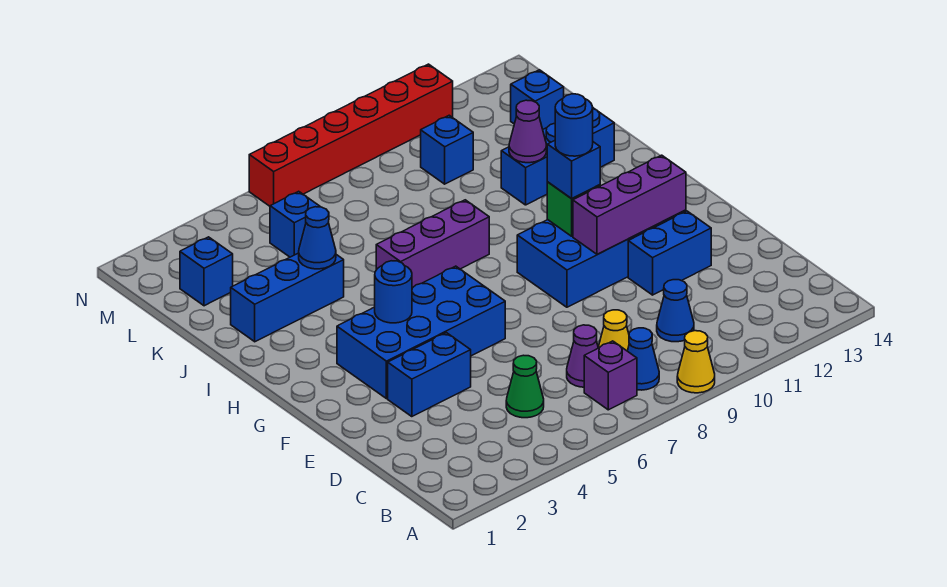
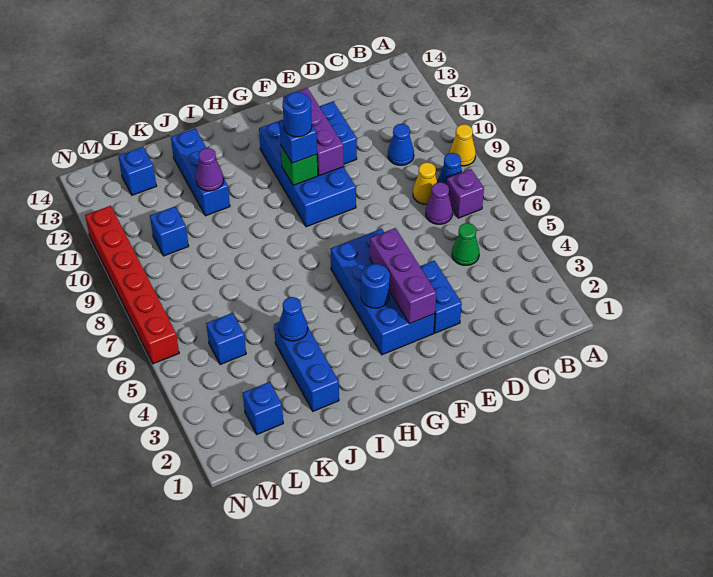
purple 1x3 brick [376,200,489,288] -> purple 1x3 brick moved to [370,228,436,324]

